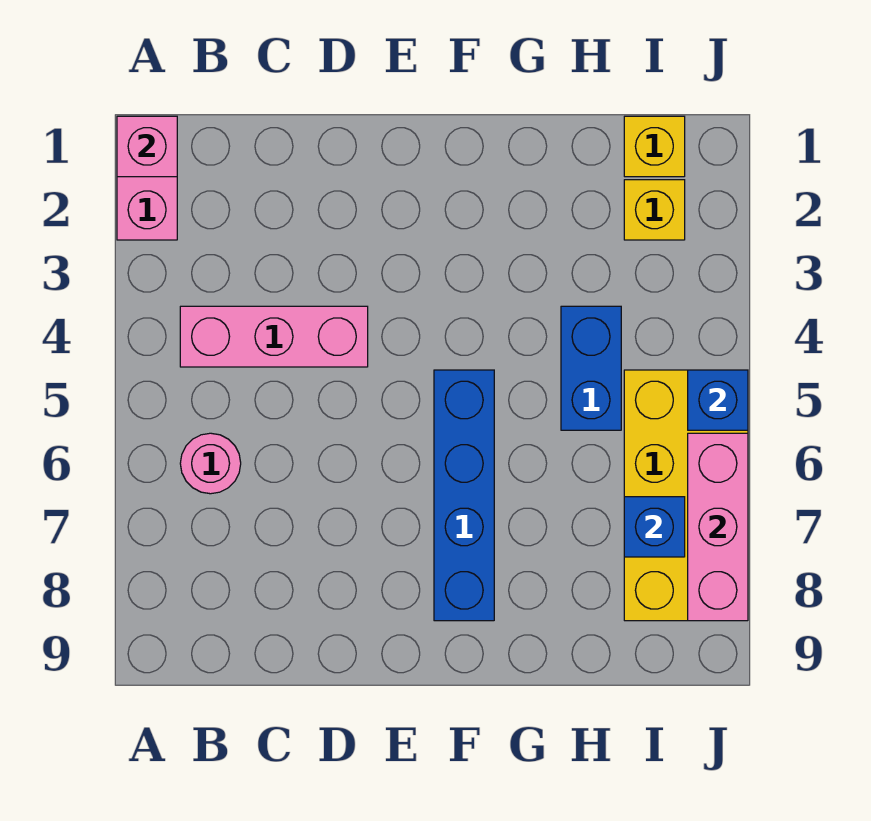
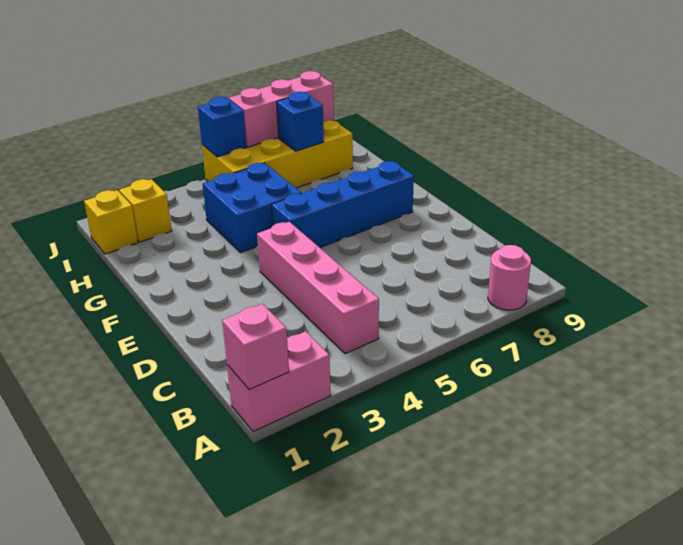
pink 1x3 brick [180,306,368,367] -> pink 1x4 brick [257,222,379,354]
pink 1x1 round brick [180,433,241,494] -> pink 1x1 round brick moved to [488,245,531,310]
blue 1x2 brick [561,306,621,430] -> blue 2x2 brick [203,163,301,253]

